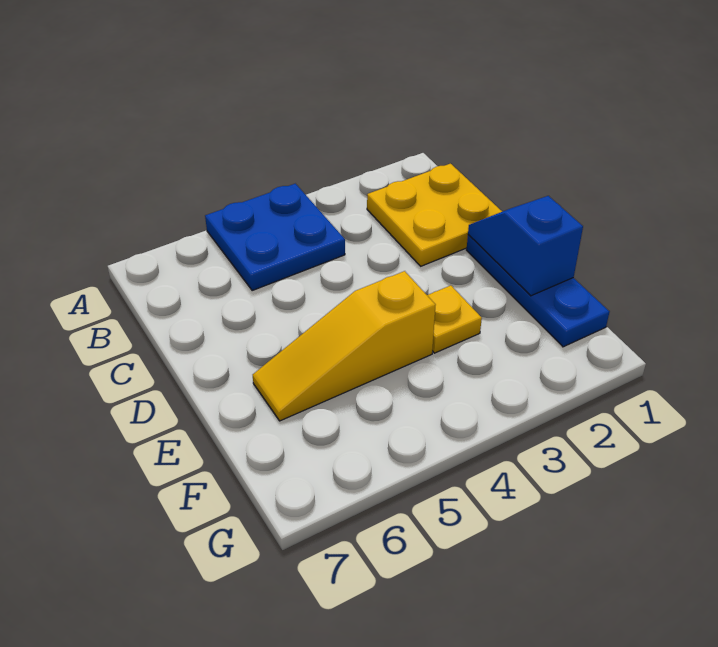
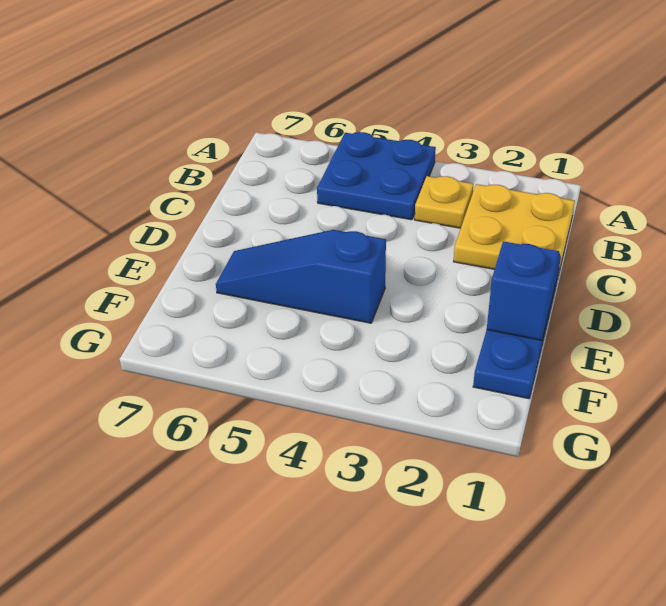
yellow 1x1 plate [427,285,482,353] -> yellow 1x1 plate moved to [415,176,473,228]
yellow 1x3 slope [253,271,435,421] -> blue 1x3 slope [216,230,386,323]

